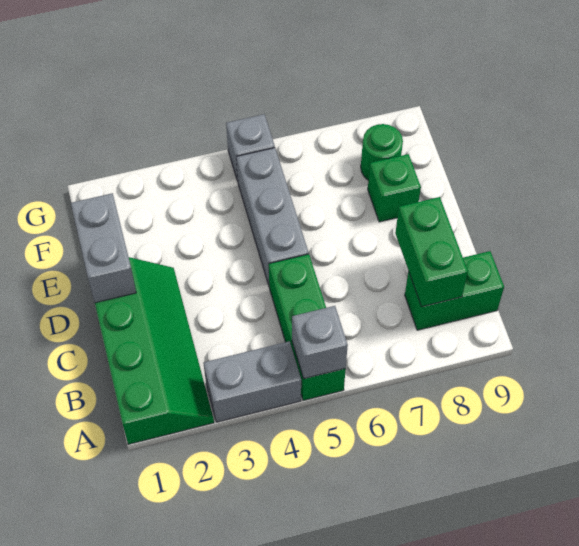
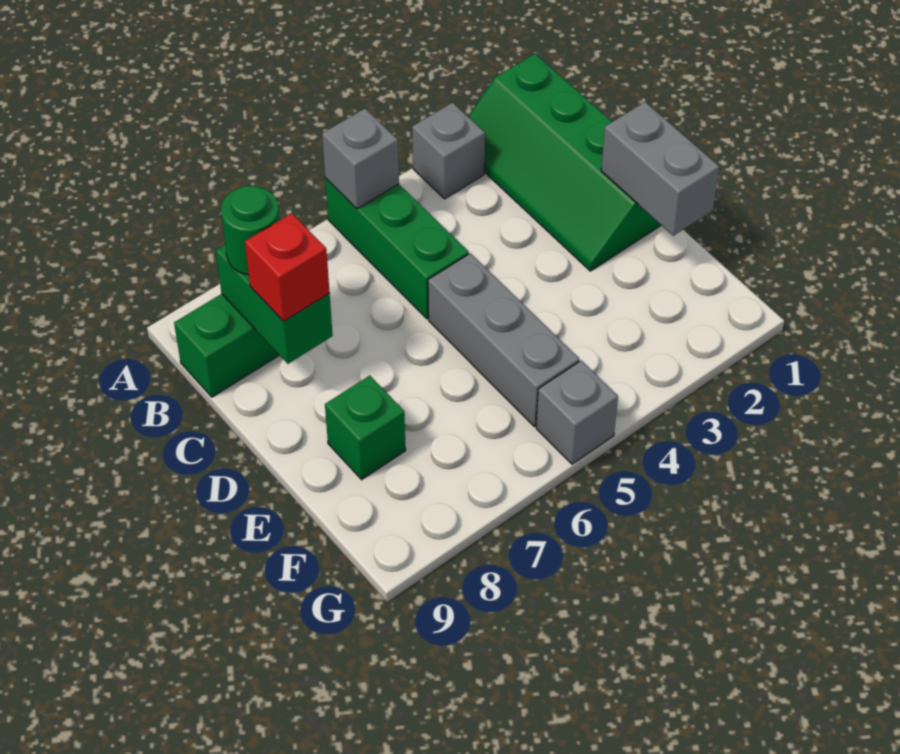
grey 1x2 brick [204,341,301,422] -> grey 1x1 brick [412,103,485,199]
none -> red 1x1 brick [245,213,330,321]
green 1x1 round brick [361,124,403,180] -> green 1x1 round brick moved to [221,186,280,275]

